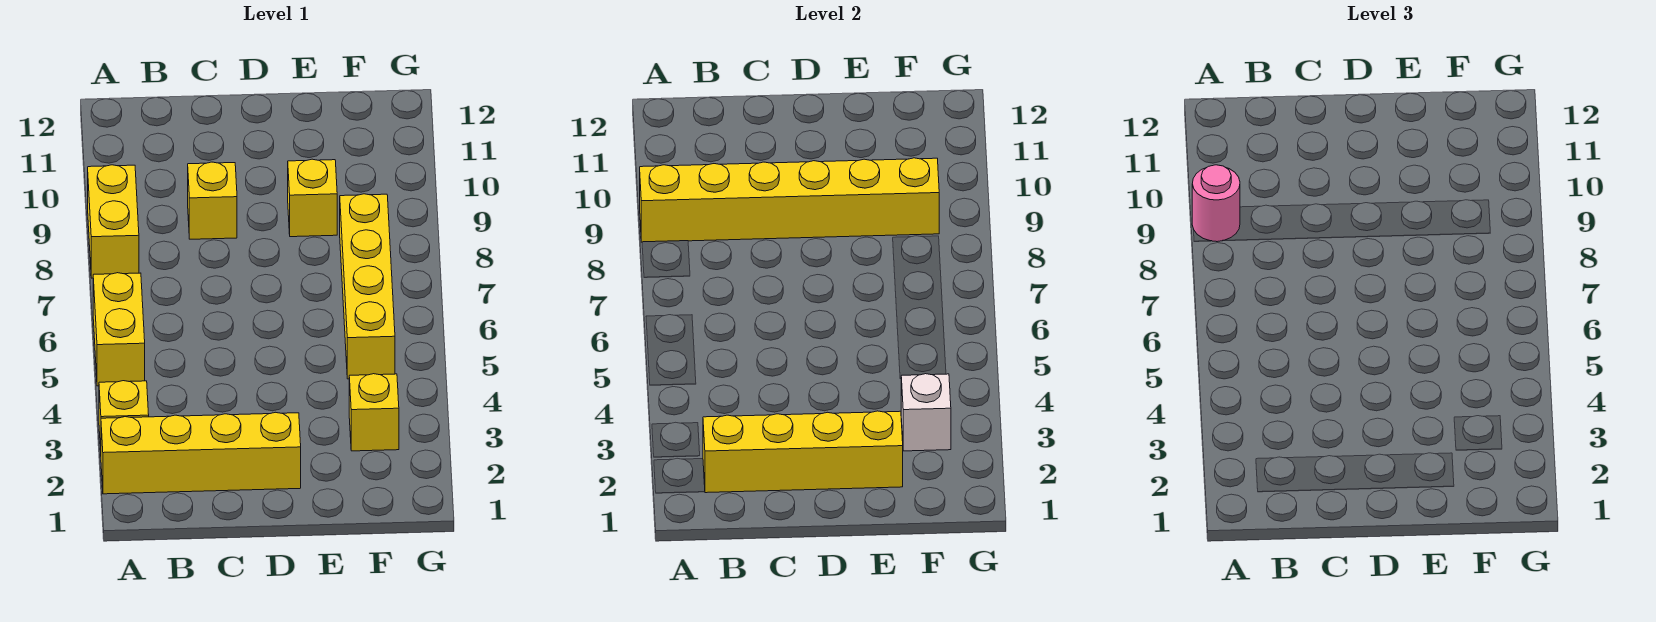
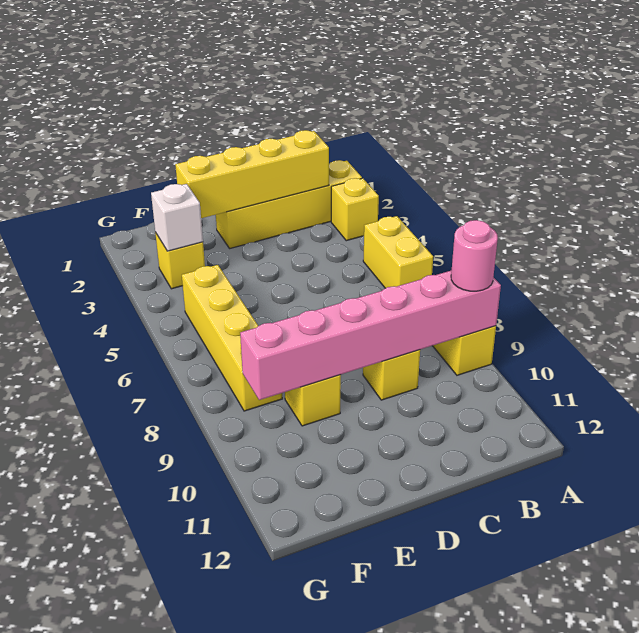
yellow 1x6 brick [640,158,939,242] -> pink 1x6 brick [240,270,501,400]

